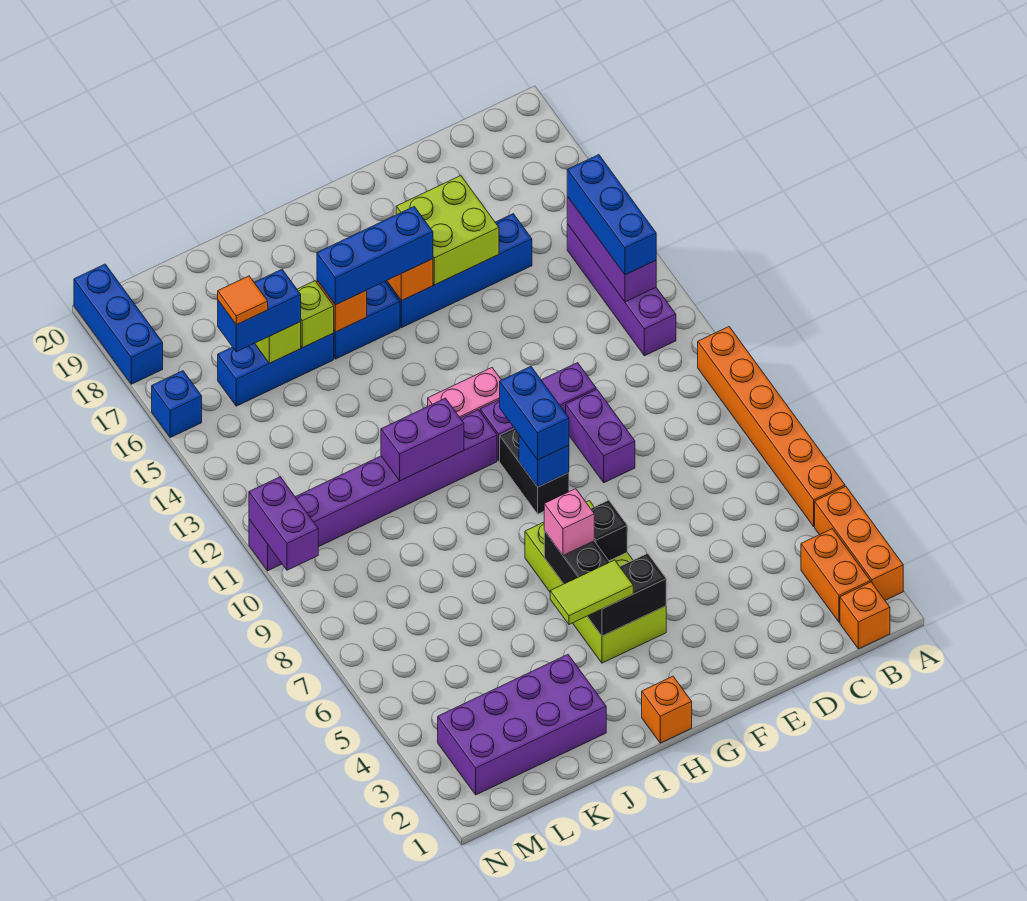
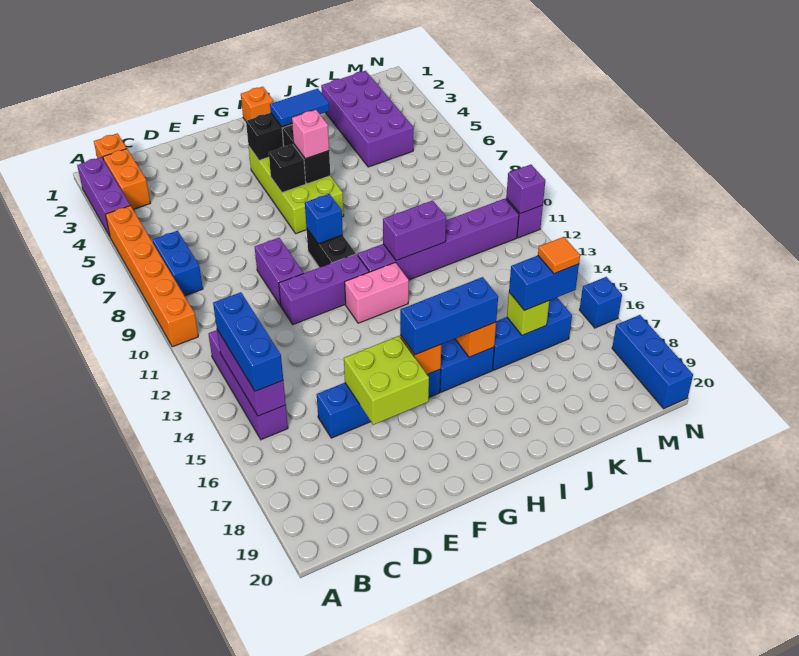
orange 1x3 brick [815,486,903,600] -> purple 1x3 brick [77,157,130,236]
blue 1x2 brick [500,366,569,460] -> blue 1x2 brick moved to [153,231,203,296]
lime 1x2 tile [550,560,633,624] -> blue 1x2 tile [270,89,330,127]
purple 2x4 brick [438,655,606,795] -> purple 2x4 brick turned to [321,71,414,167]
lime 1x1 brick [297,281,334,348] -> none
purple 1x2 brick [249,477,318,570] -> purple 1x1 brick [506,165,545,214]

